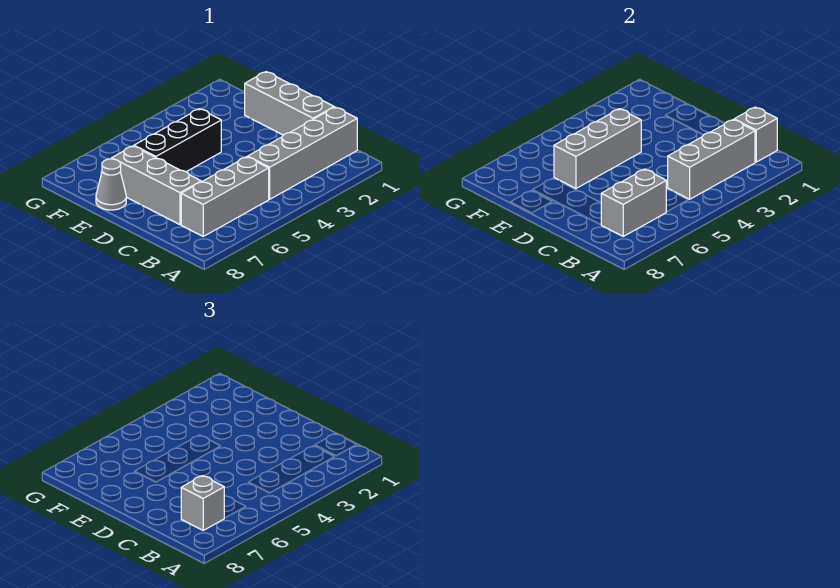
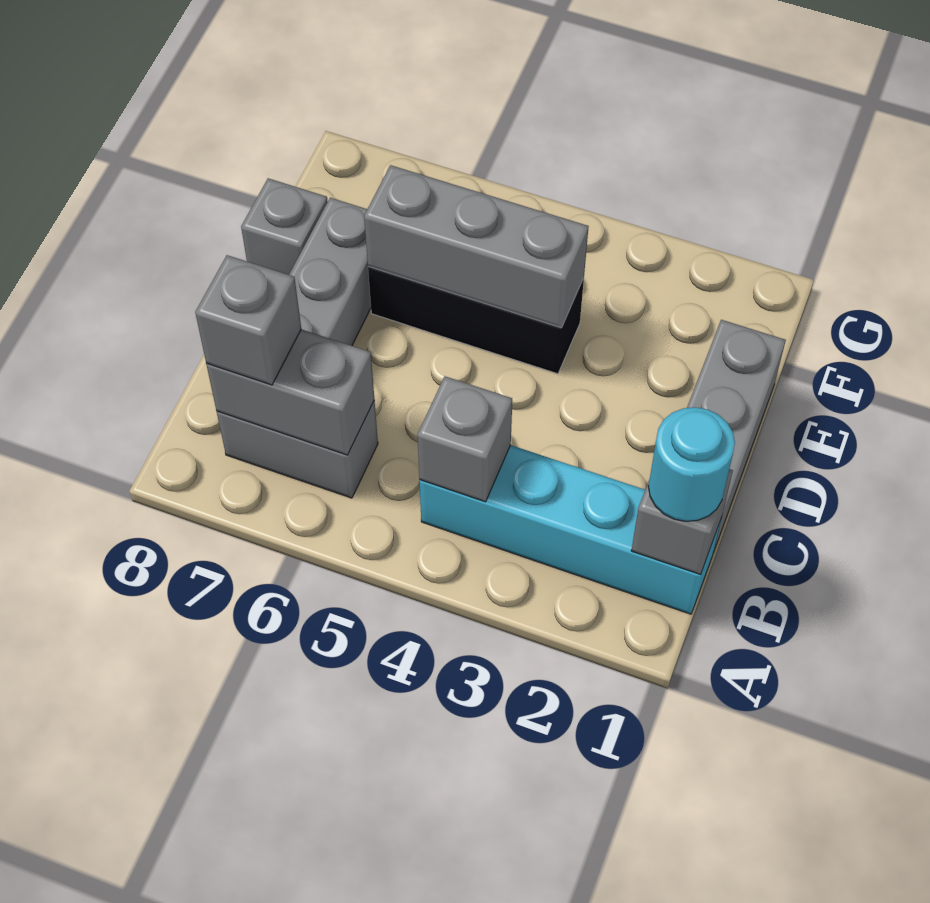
grey 1x4 brick [248,107,357,199] -> cyan 1x4 brick [419,445,722,614]
none -> cyan 1x1 round brick [648,407,735,521]
grey 1x3 brick [668,120,755,199] -> grey 1x1 brick [418,376,512,502]
grey 1x3 brick [181,157,269,236] -> grey 1x2 brick [217,400,378,498]
grey 1x1 cone [96,159,126,210] -> grey 1x1 brick [241,178,328,275]

